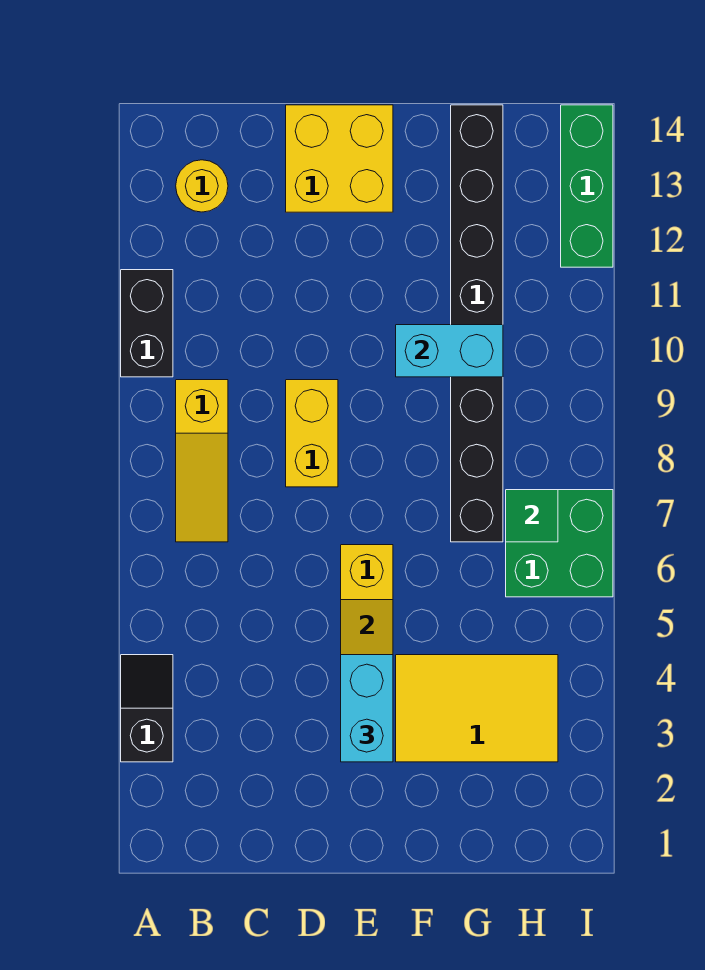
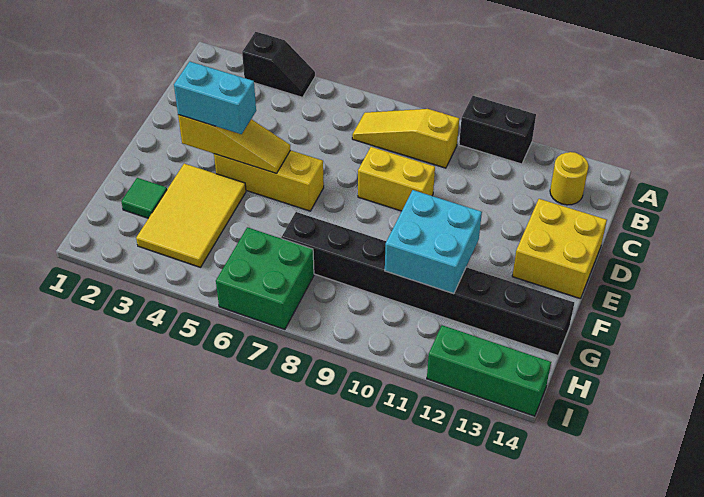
cyan 1x2 brick [396,325,503,377] -> cyan 2x2 brick [385,190,482,294]
green 1x1 tile [506,490,558,542] -> green 1x1 tile moved to [121,178,167,218]

